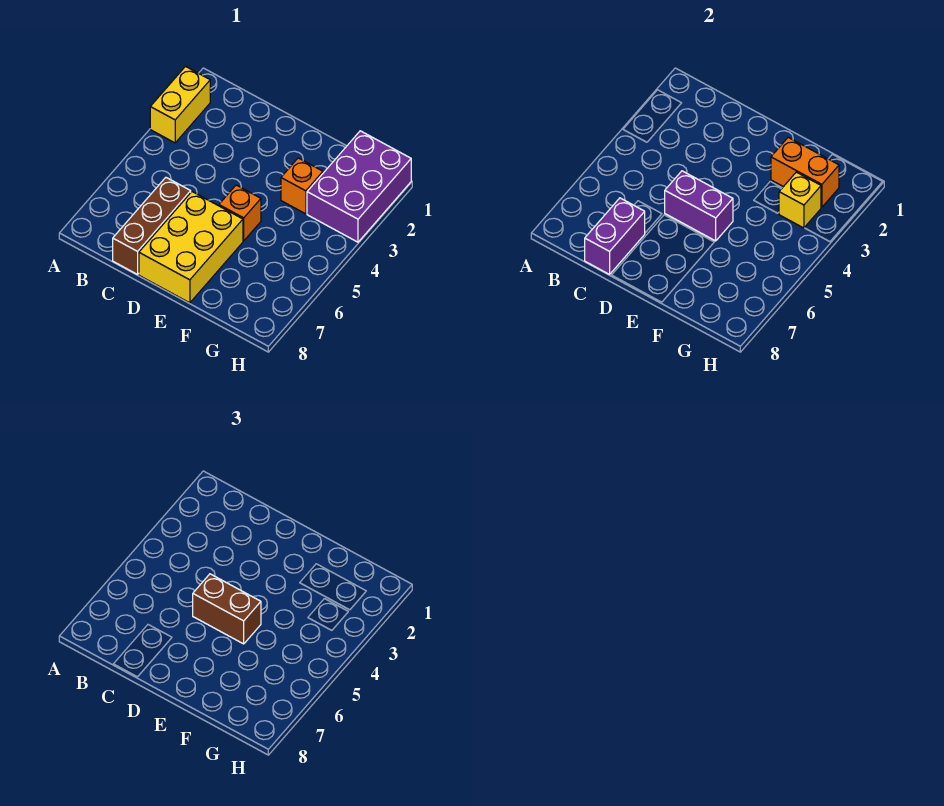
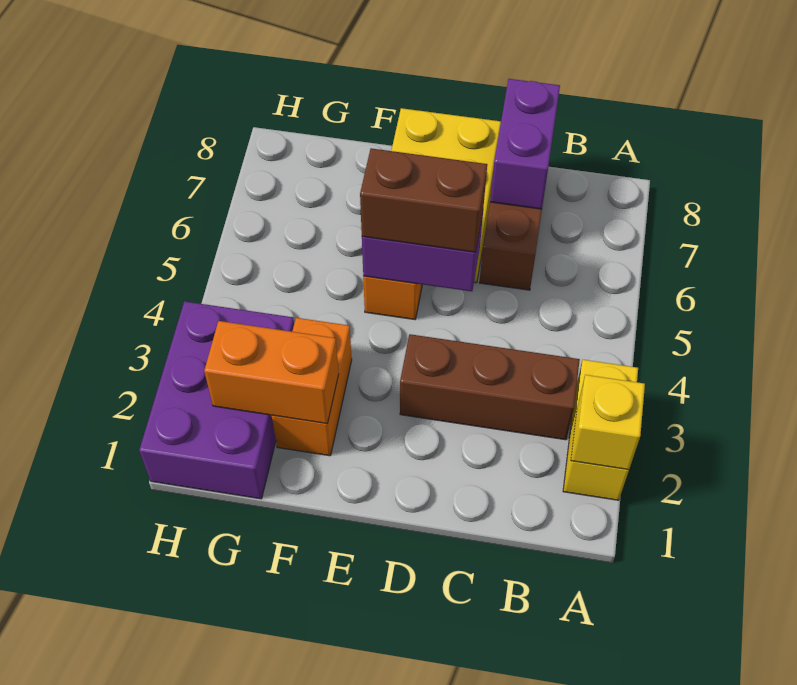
none -> brown 1x3 brick [400,334,580,440]
orange 1x1 brick [281,158,323,214] -> orange 1x2 brick [272,318,352,456]
yellow 1x1 brick [779,172,821,228] -> yellow 1x1 brick moved to [571,375,645,470]

